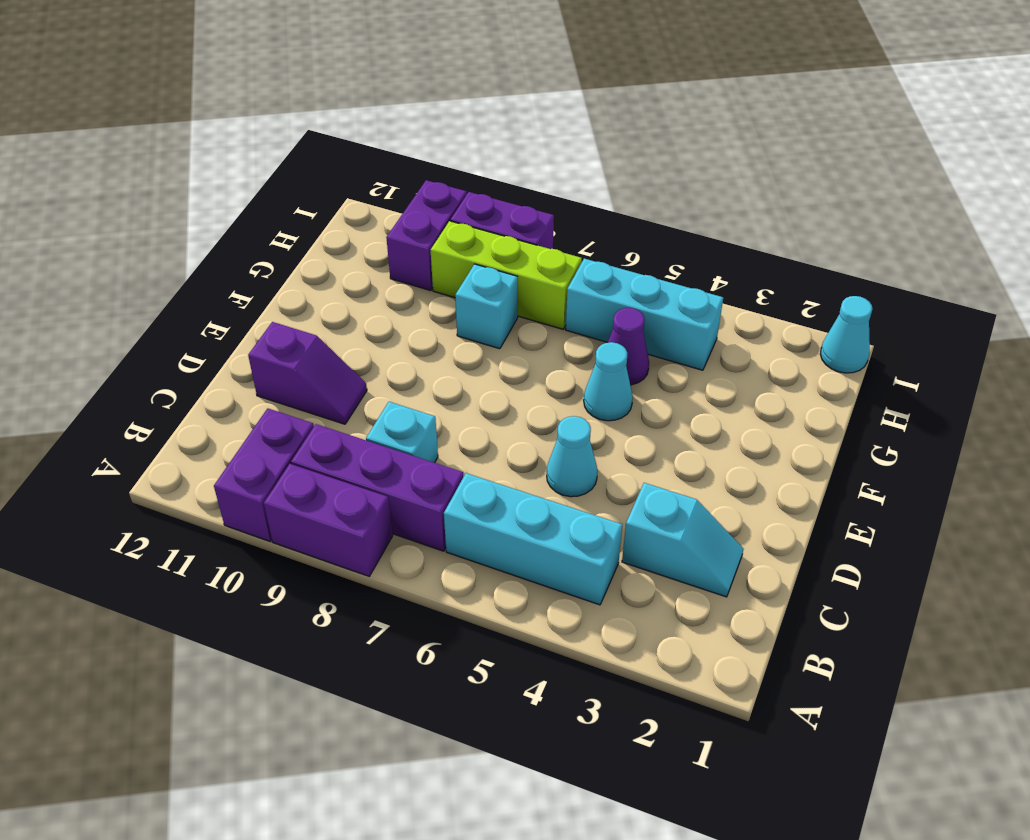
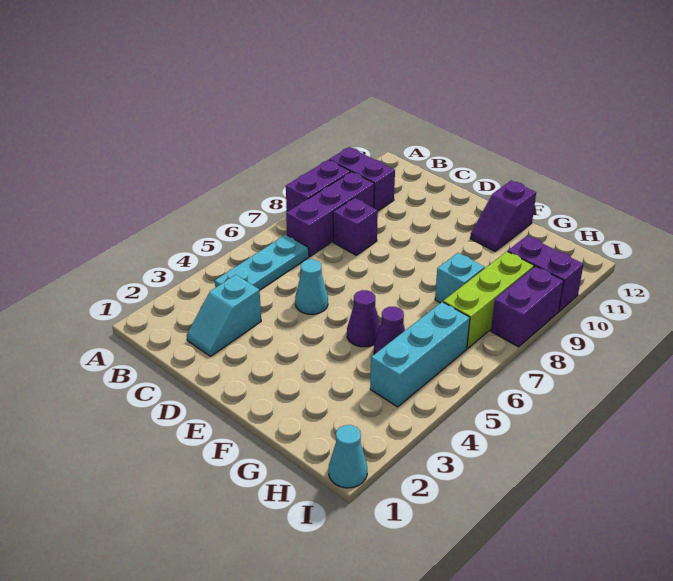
cyan 1x3 brick [444,473,622,605] -> cyan 1x3 plate [215,235,309,290]
cyan 1x1 brick [366,402,438,463] -> purple 1x1 brick [333,198,378,255]
purple 1x2 slope [248,322,367,424] -> purple 1x2 slope moved to [470,181,536,251]
cyan 1x1 cone [584,342,633,421] -> purple 1x1 cone [347,290,380,347]

